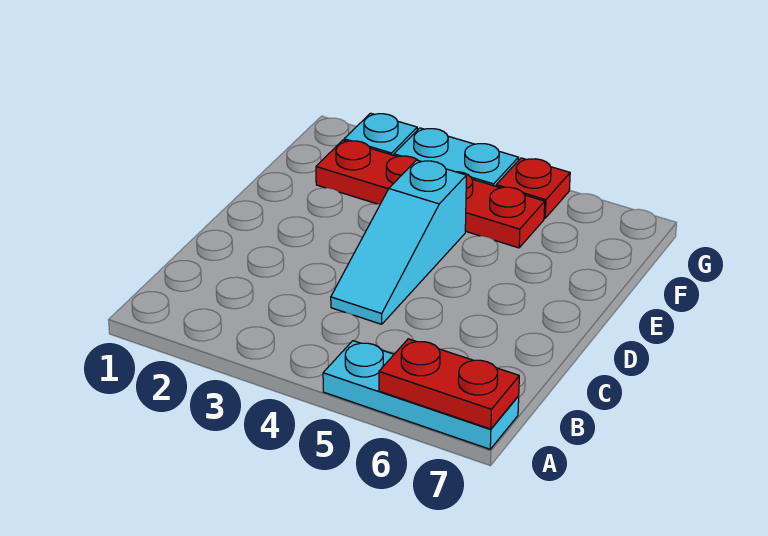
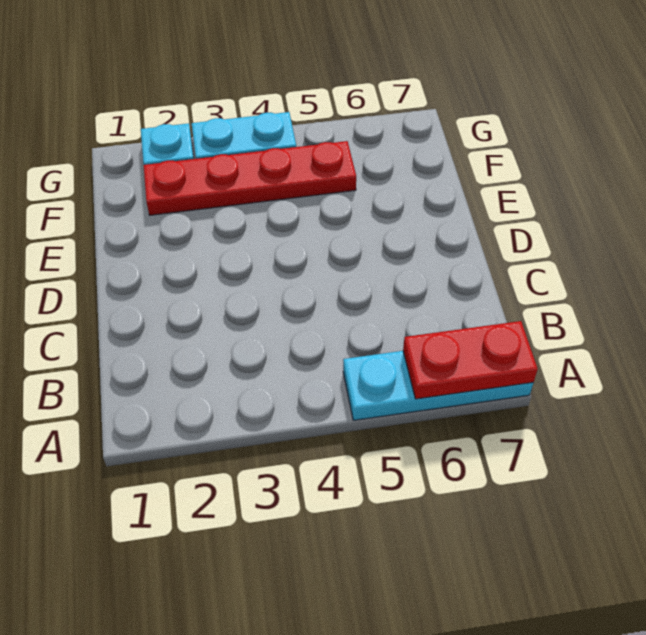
cyan 1x3 slope [331,160,467,324] -> none
red 1x1 plate [496,158,570,218] -> none

